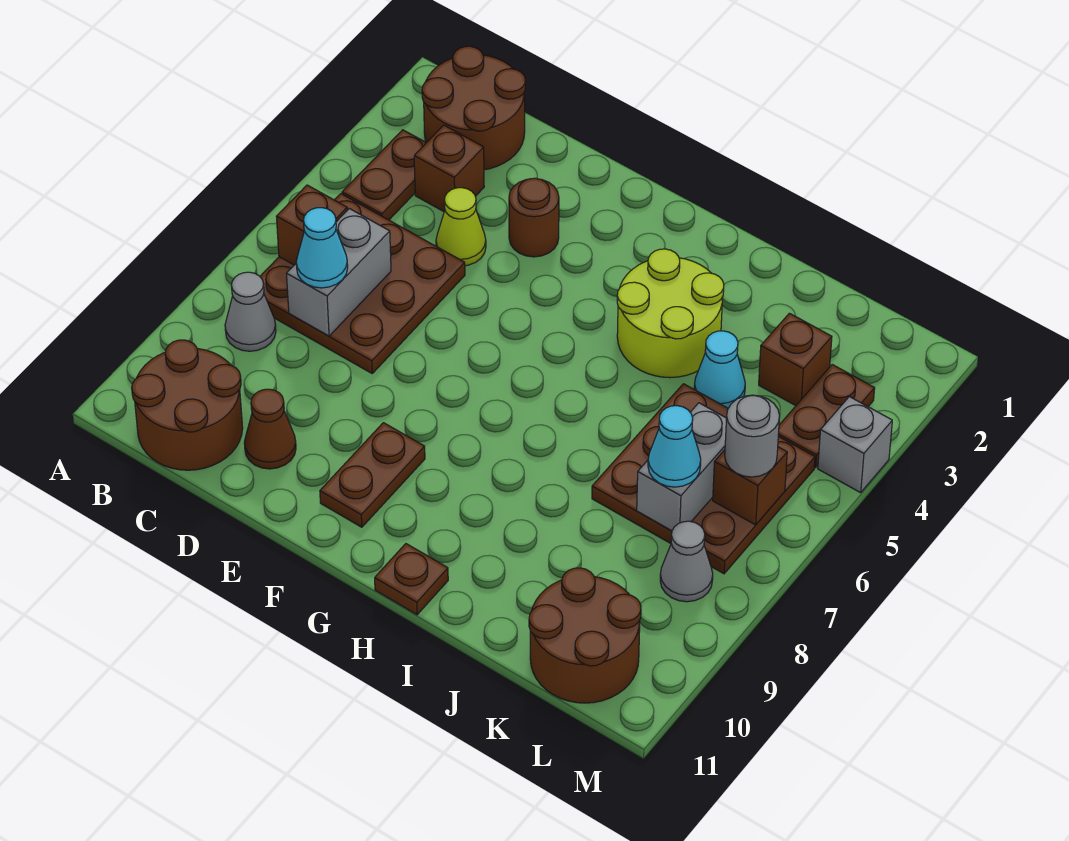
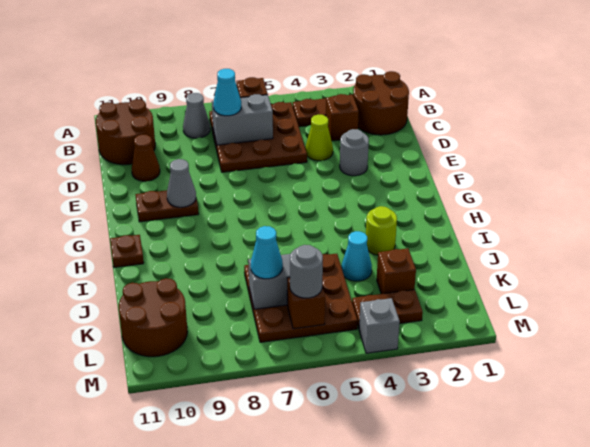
brown 1x1 round brick [509,178,559,257] -> grey 1x1 round brick [340,129,369,176]
lime 2x2 round brick [617,249,724,378] -> lime 1x1 round brick [366,206,397,255]
grey 1x1 cone [660,521,713,602] -> grey 1x1 cone moved to [167,159,196,207]

